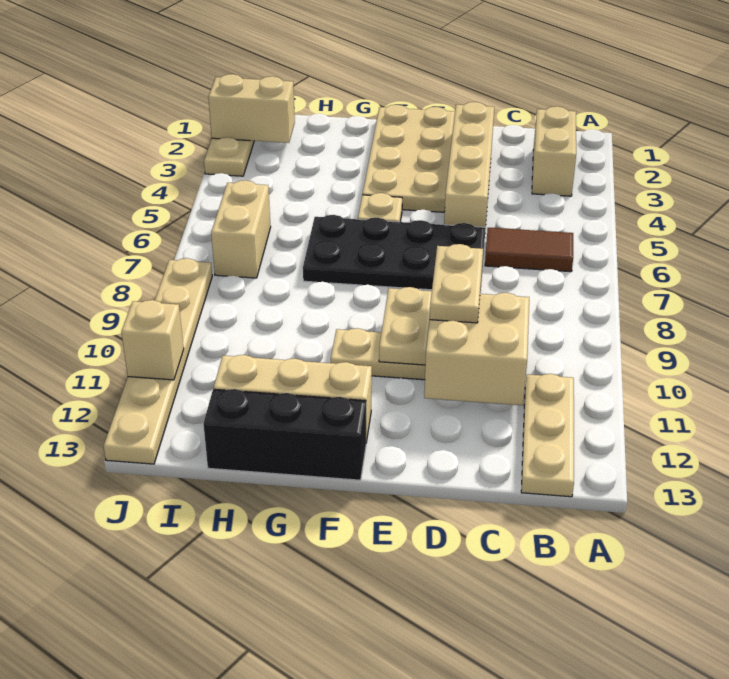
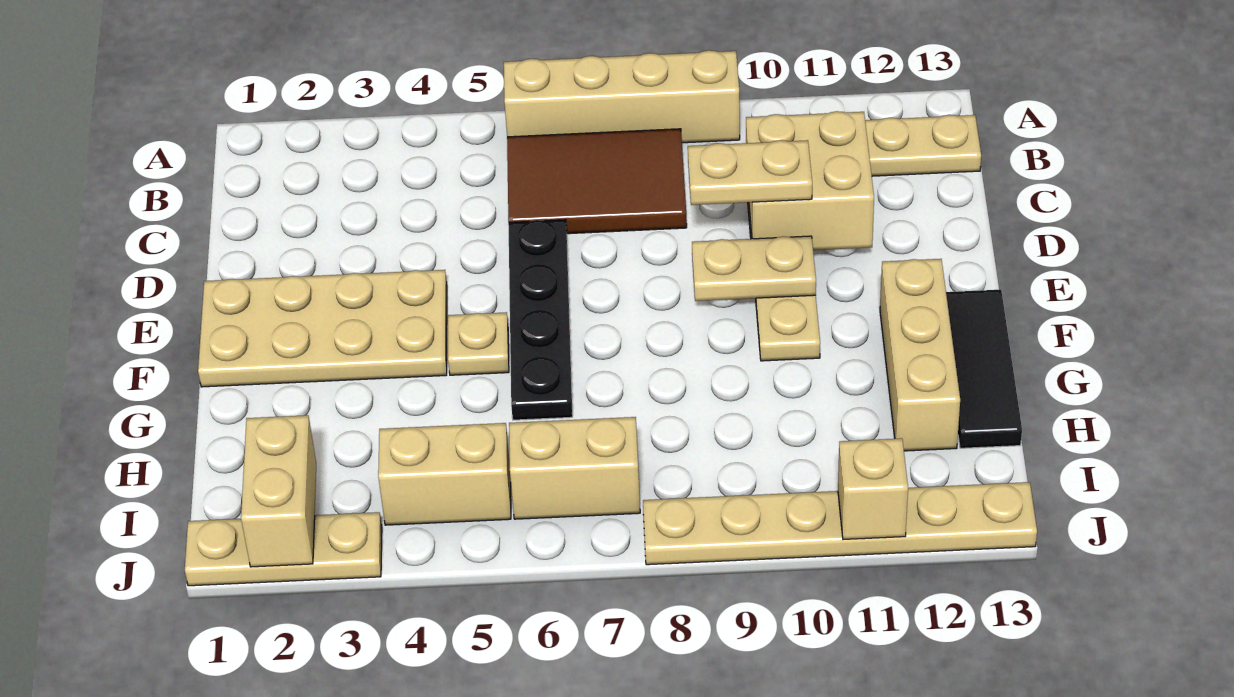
tan 1x2 brick [532,106,576,196] -> tan 1x2 brick moved to [378,423,511,525]
brown 1x2 tile [485,228,573,272] -> brown 2x3 tile [507,129,687,234]
tan 1x4 brick [444,102,494,229] -> tan 1x4 brick moved to [504,50,740,143]
black 2x4 plate [303,215,485,293] -> black 1x4 plate [508,220,573,420]
black 1x3 brick [203,389,366,480] -> black 1x3 tile [946,290,1022,448]

